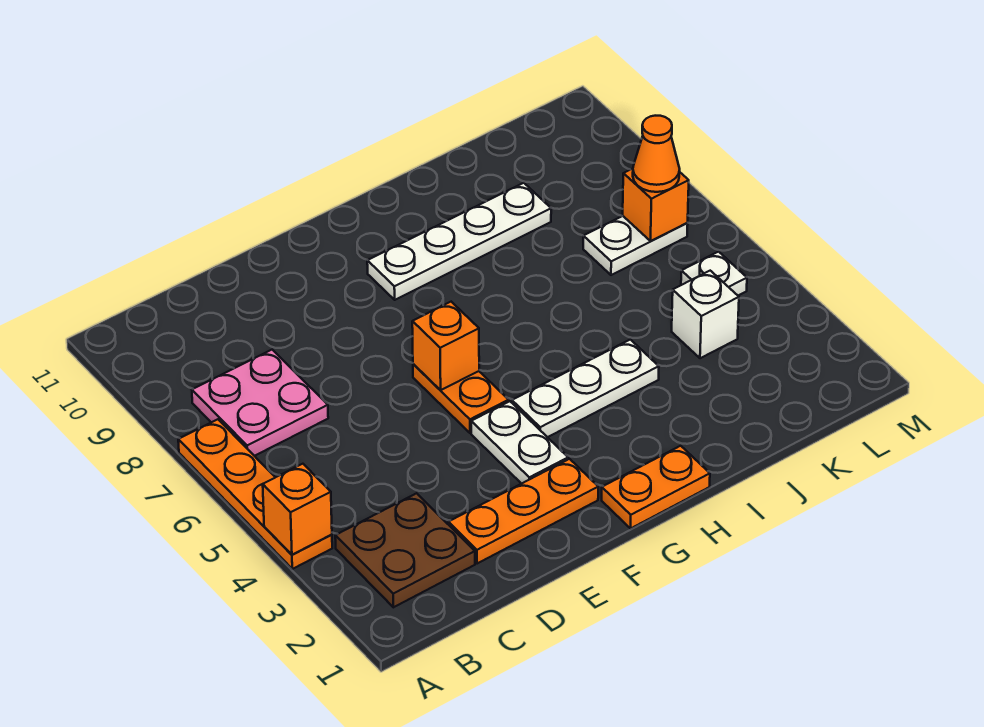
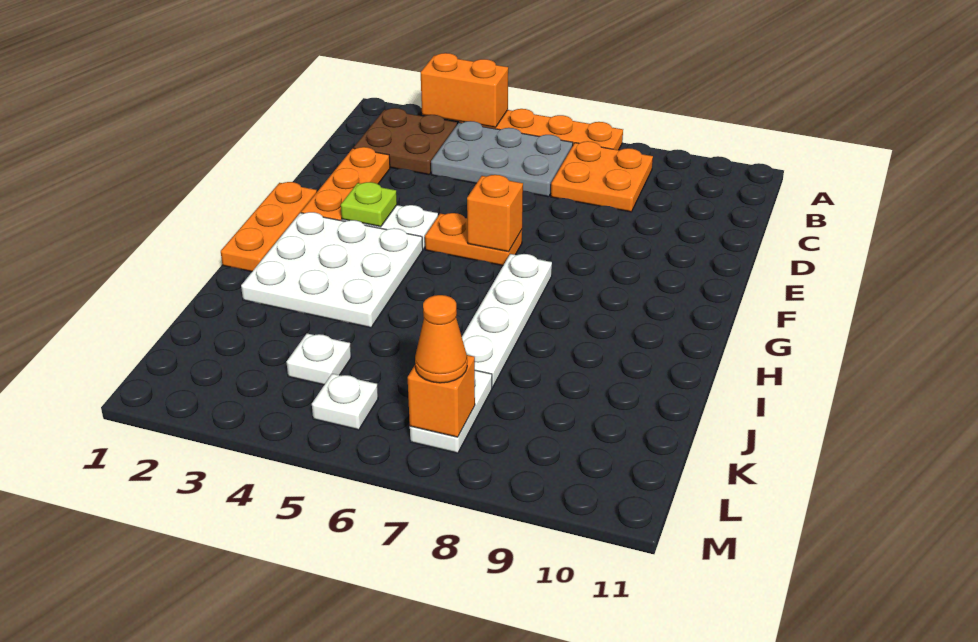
orange 1x1 brick [263,464,332,555] -> orange 1x2 brick [421,53,508,127]
none -> grey 2x3 plate [431,121,573,197]
pink 2x2 plate [192,350,328,456] -> orange 2x2 plate [551,141,653,212]
none -> lime 1x1 plate [341,182,397,227]
orange 1x2 plate [602,446,710,529] -> orange 1x3 plate [221,182,317,272]
white 1x3 plate [512,340,659,437] -> white 3x3 plate [241,212,423,328]
white 1x4 plate [367,183,551,300] -> white 1x4 plate moved to [462,254,552,388]
white 1x1 brick [672,271,739,358] -> white 1x1 plate [287,333,351,385]

